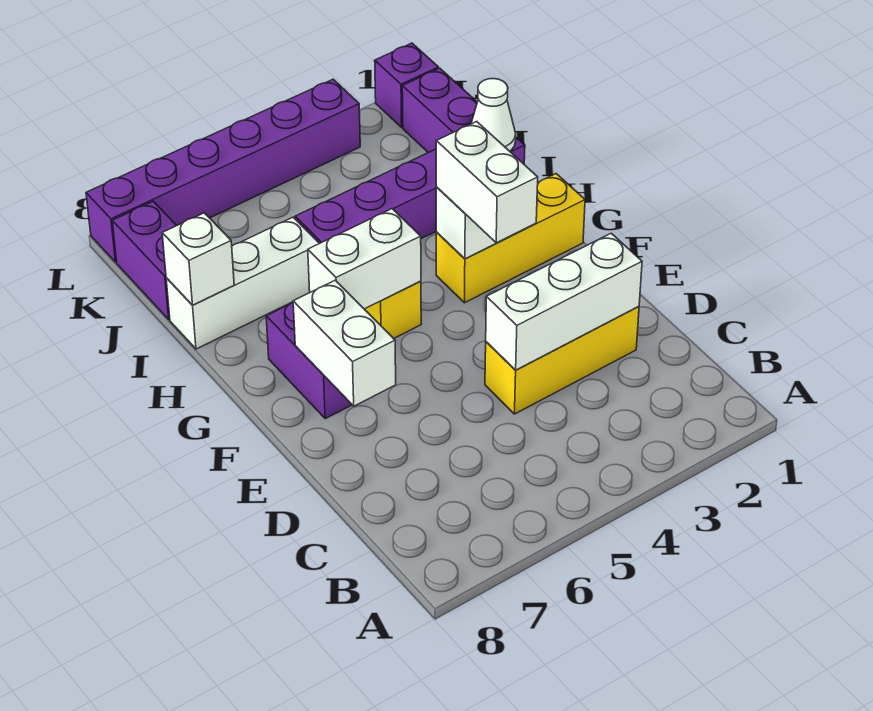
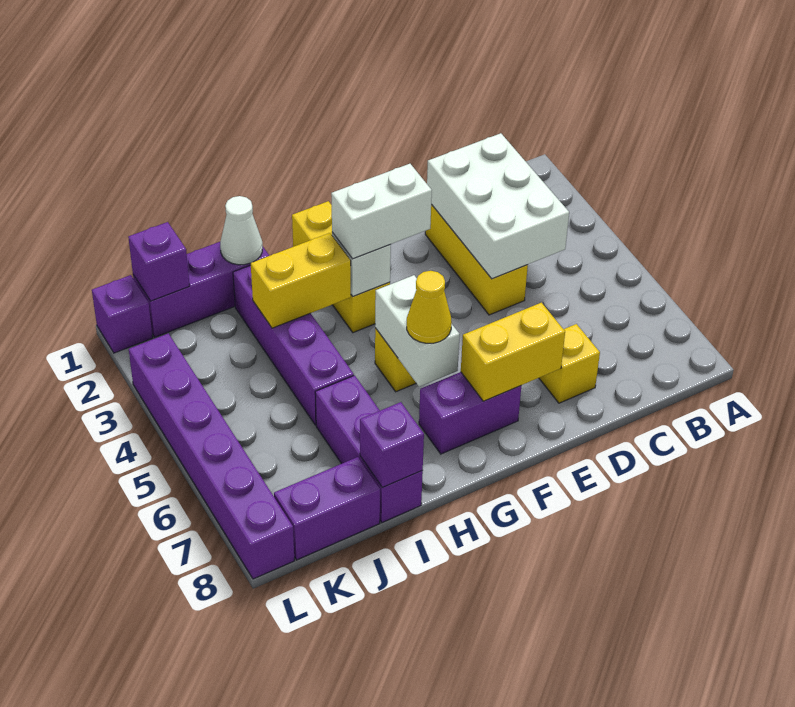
white 1x3 brick [486,233,642,370] -> white 2x3 brick [427,133,569,279]
none -> yellow 1x1 brick [539,324,600,403]
white 1x2 brick [293,280,396,406] -> yellow 1x2 brick [461,303,565,401]
none -> yellow 1x1 cone [407,271,452,343]
none -> yellow 1x2 brick [251,233,351,328]
white 1x3 brick [166,217,319,349] -> purple 1x3 brick [315,375,423,522]
white 1x1 brick [162,213,234,305] -> purple 1x1 brick [360,402,424,487]
none -> purple 1x1 brick [128,222,190,301]

